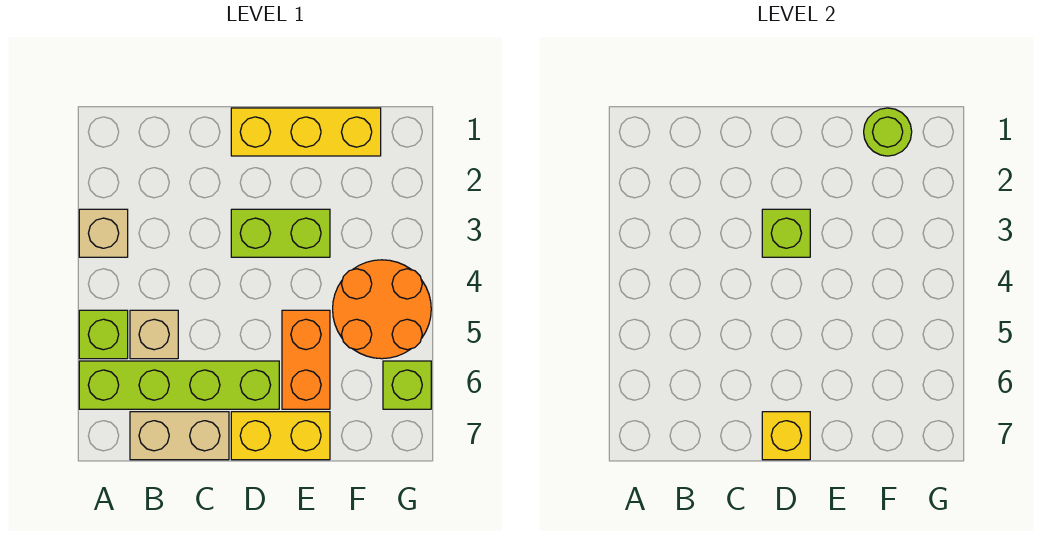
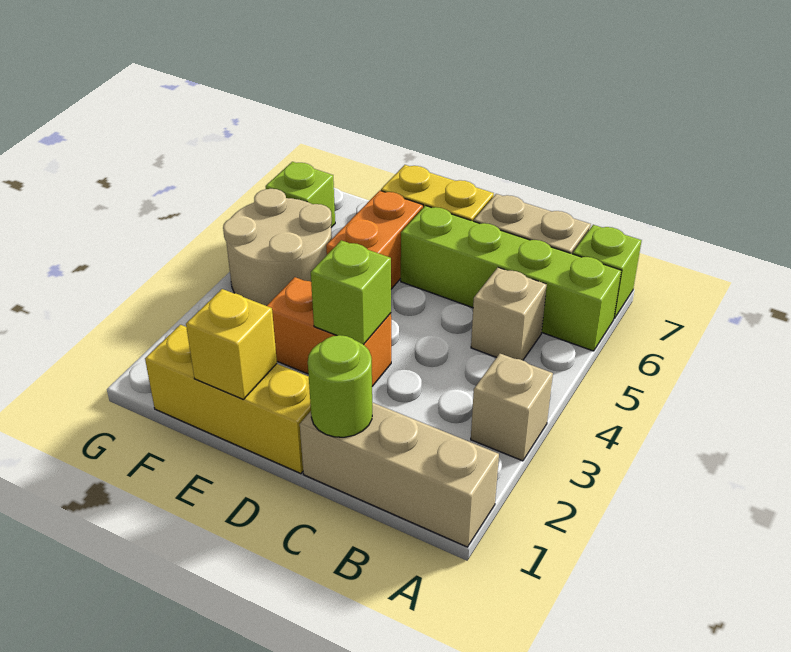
none -> tan 1x3 brick [300,402,499,547]
lime 1x1 brick [79,310,128,359] -> lime 1x1 brick moved to [573,225,642,318]
lime 1x2 brick [231,209,330,257] -> orange 1x2 brick [267,277,391,386]
yellow 1x1 brick [762,412,810,460] -> yellow 1x1 brick moved to [186,289,277,399]
lime 1x1 round brick [864,108,912,156] -> lime 1x1 round brick moved to [308,335,372,437]
orange 2x2 round brick [333,260,431,359] -> tan 2x2 round brick [223,189,332,306]

